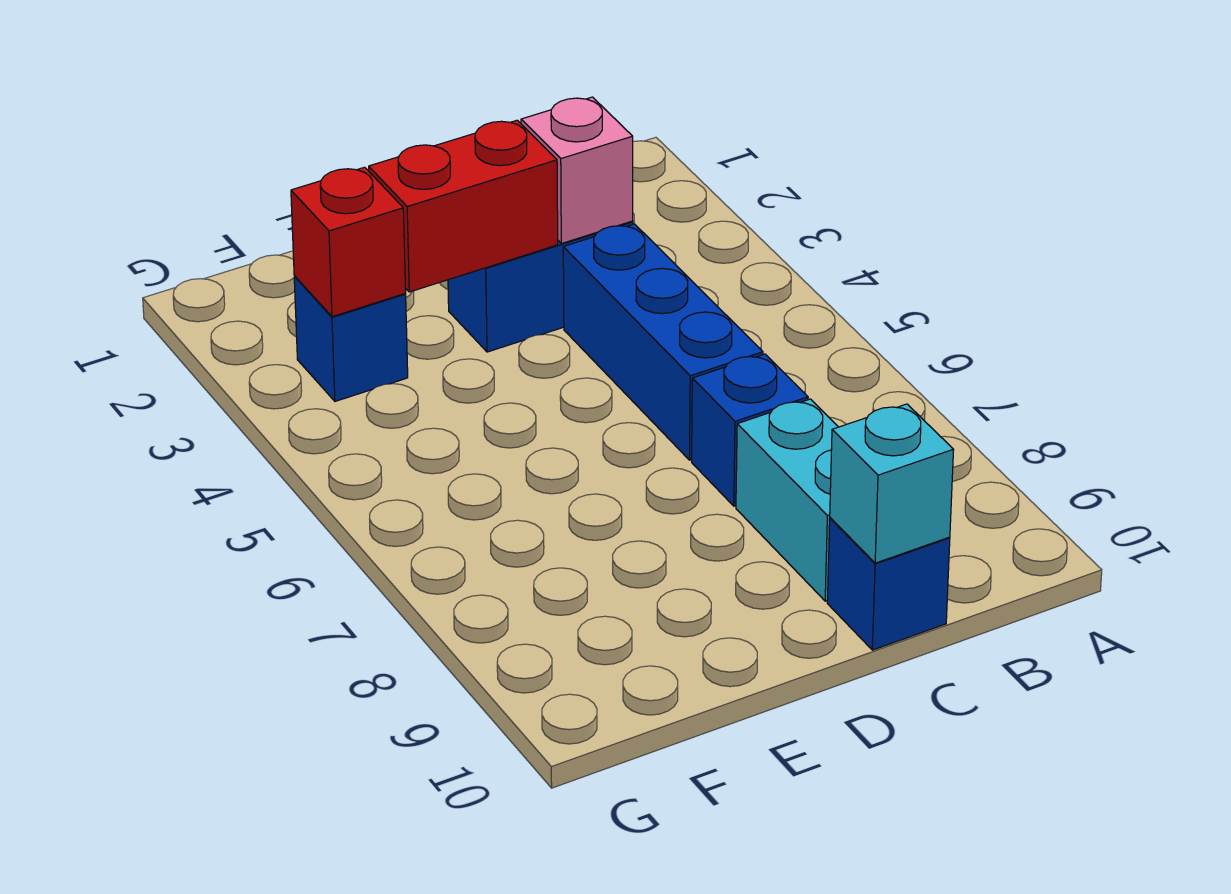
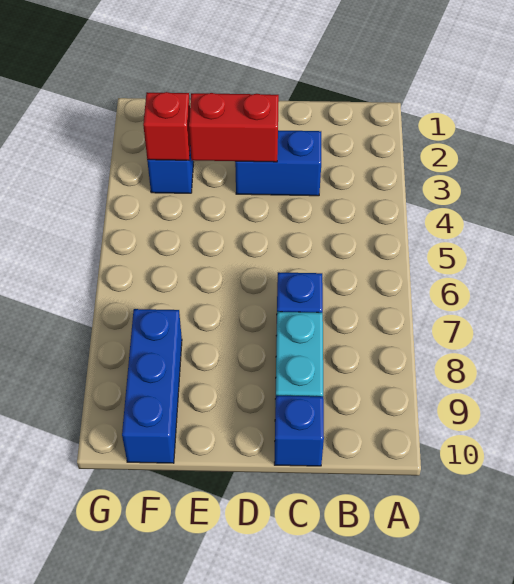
pink 1x1 brick [521,97,633,244] -> none
blue 1x3 brick [563,224,763,460] -> blue 1x3 brick moved to [122,309,182,463]
cyan 1x1 brick [830,404,954,563] -> none

